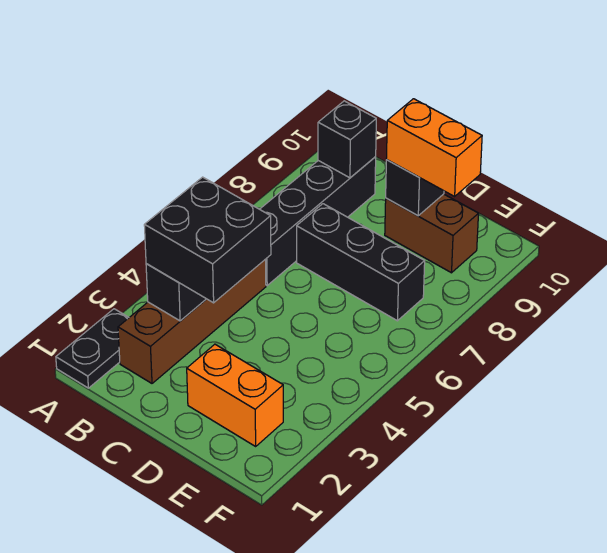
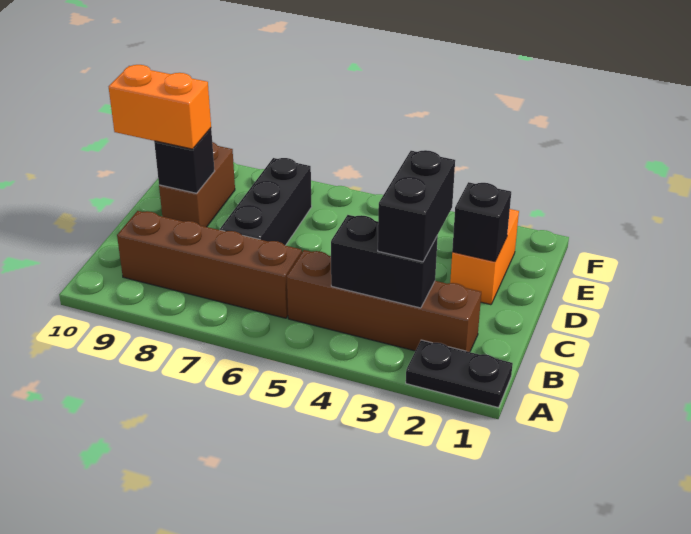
black 2x2 brick [144,177,271,303] -> black 1x2 brick [378,150,455,262]
black 1x4 brick [260,157,376,285] -> brown 1x4 brick [117,211,302,318]
black 1x1 brick [318,101,376,178] -> black 1x1 brick moved to [452,182,511,261]
orange 1x2 brick [386,99,482,196] -> orange 1x2 brick turned to [109,65,211,149]

